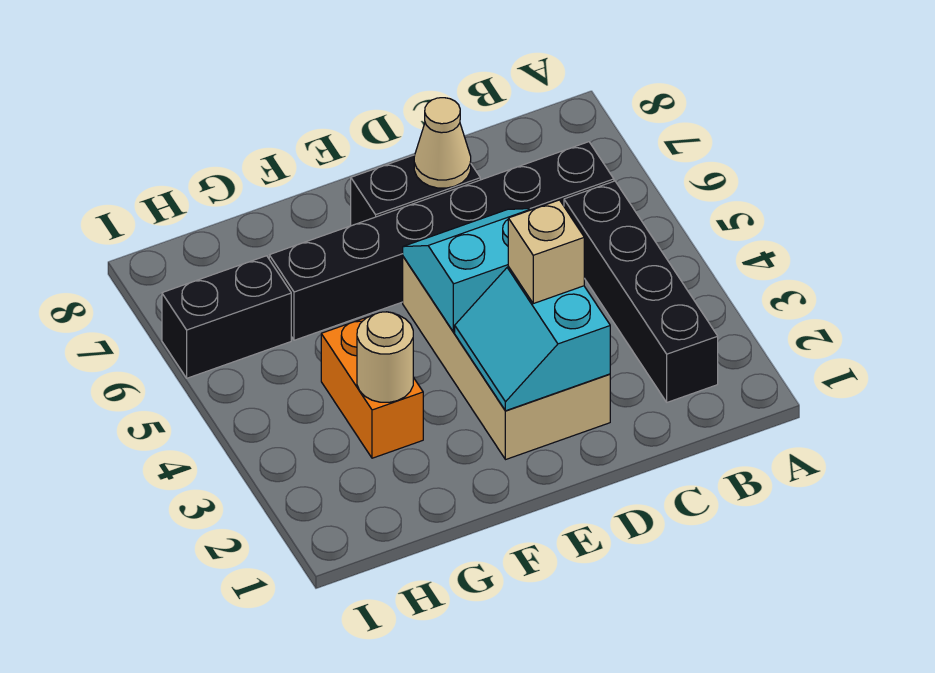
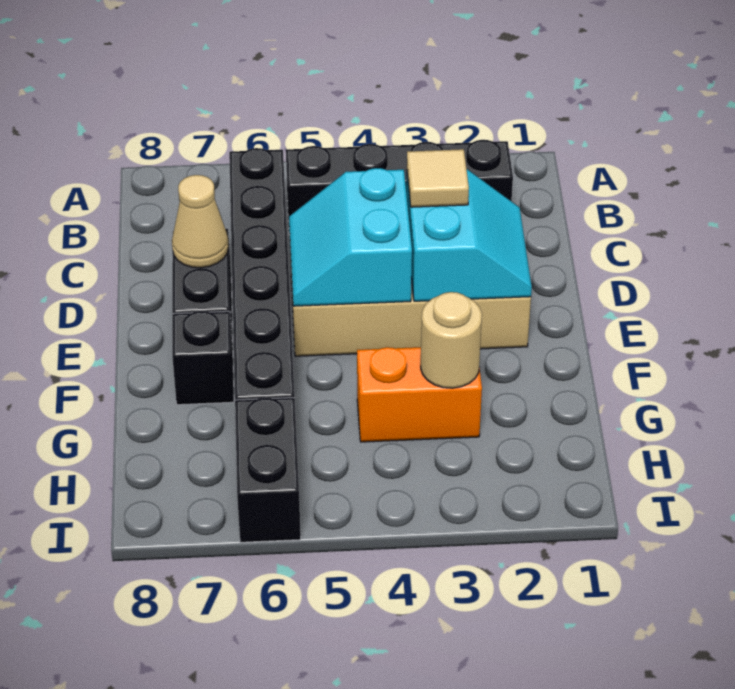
cyan 2x2 slope [455,267,610,411] -> cyan 2x2 slope turned to [406,169,532,301]
tan 1x1 brick [508,200,584,304] -> tan 1x1 tile [407,149,469,207]
none -> black 1x1 brick [172,311,234,405]

